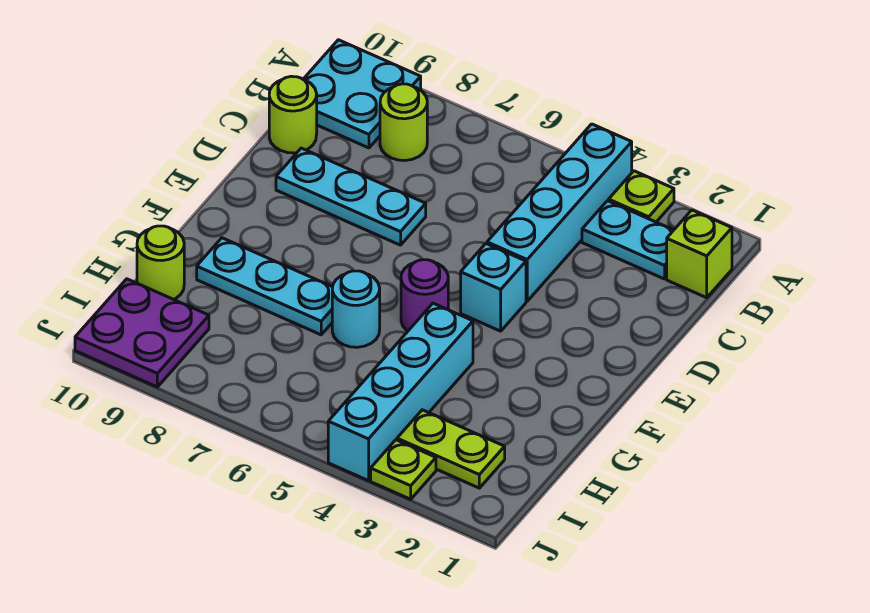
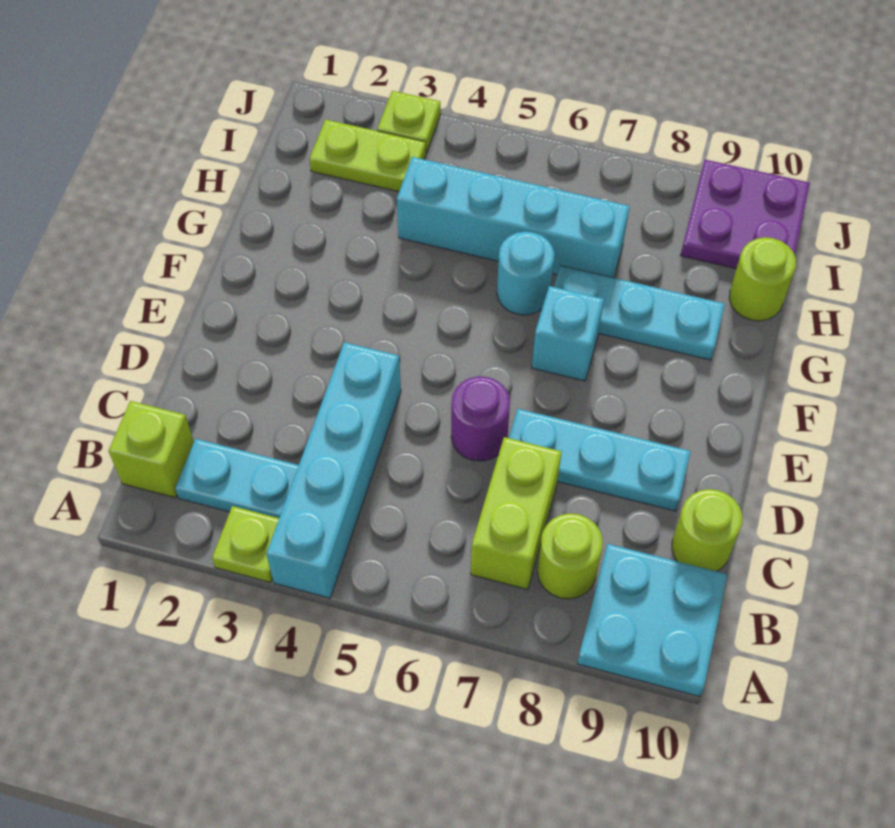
none -> lime 1x2 brick [471,437,562,590]
cyan 1x1 brick [461,244,526,331] -> cyan 1x1 brick moved to [532,286,604,381]
purple 1x1 round brick [401,260,448,331] -> purple 1x1 round brick moved to [451,376,510,461]
cyan 1x4 brick [328,303,473,481] -> cyan 1x4 brick turned to [397,157,630,278]

